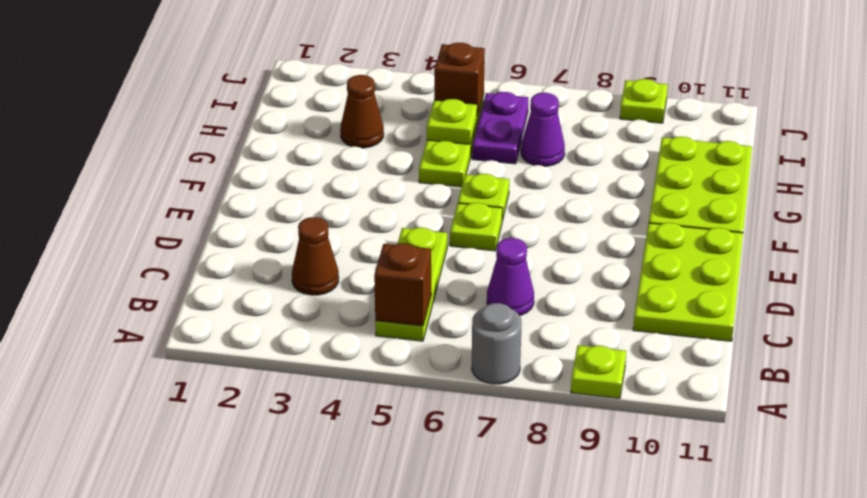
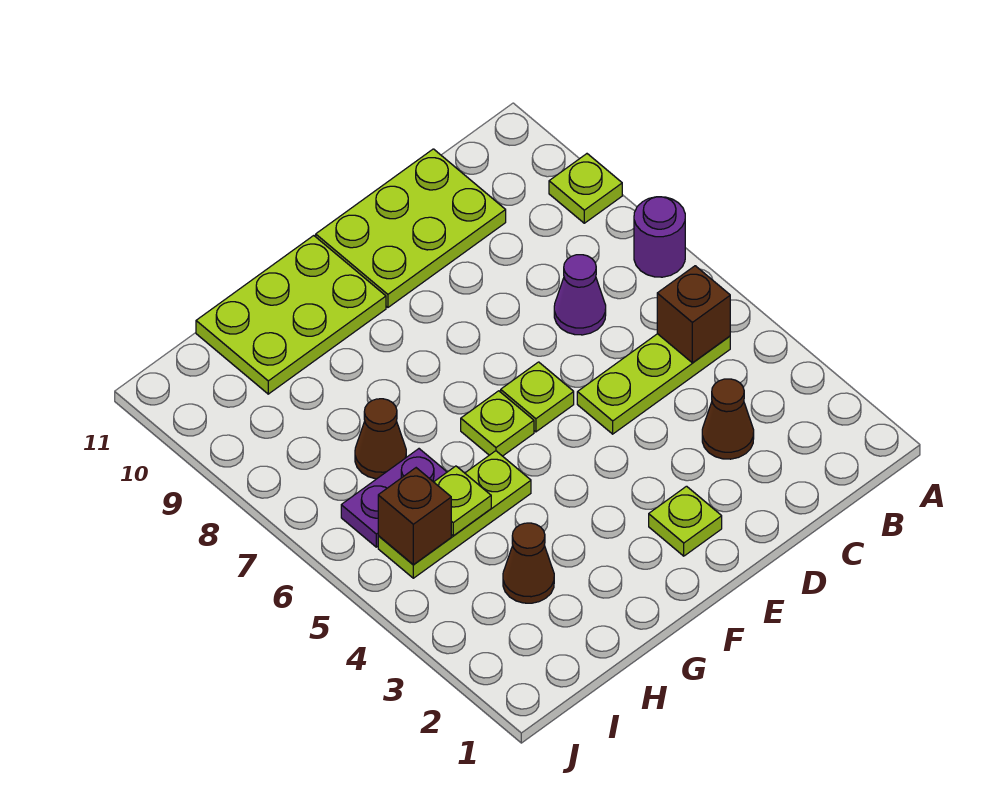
grey 1x1 round brick [472,303,522,384] -> purple 1x1 round brick [634,197,685,277]
purple 1x1 cone [521,93,565,166] -> brown 1x1 cone [355,399,406,479]
lime 1x1 plate [620,79,668,123] -> lime 1x1 plate moved to [649,486,722,556]

